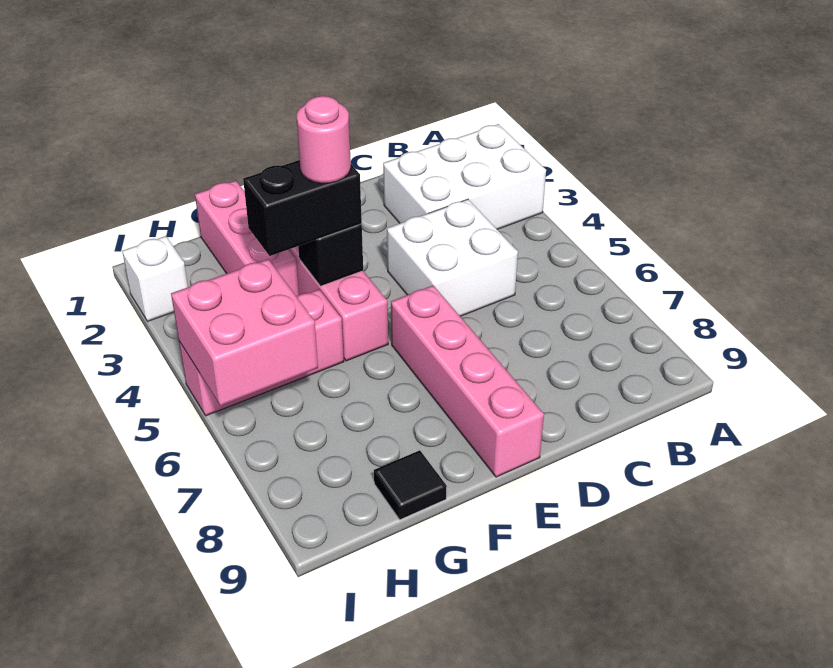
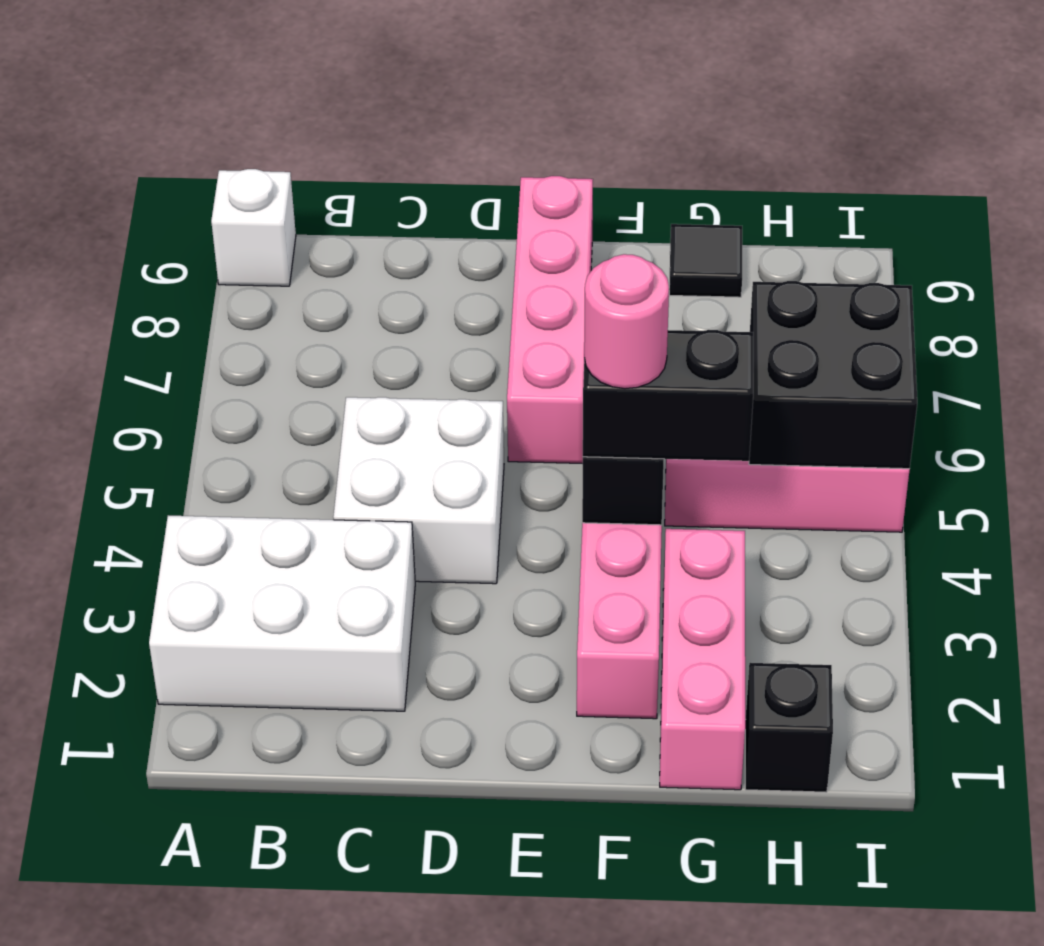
none -> black 1x1 brick [745,663,833,792]
pink 2x2 brick [171,259,318,406] -> black 2x2 brick [749,281,917,469]
white 1x1 brick [122,236,188,321] -> white 1x1 brick moved to [211,169,296,286]

